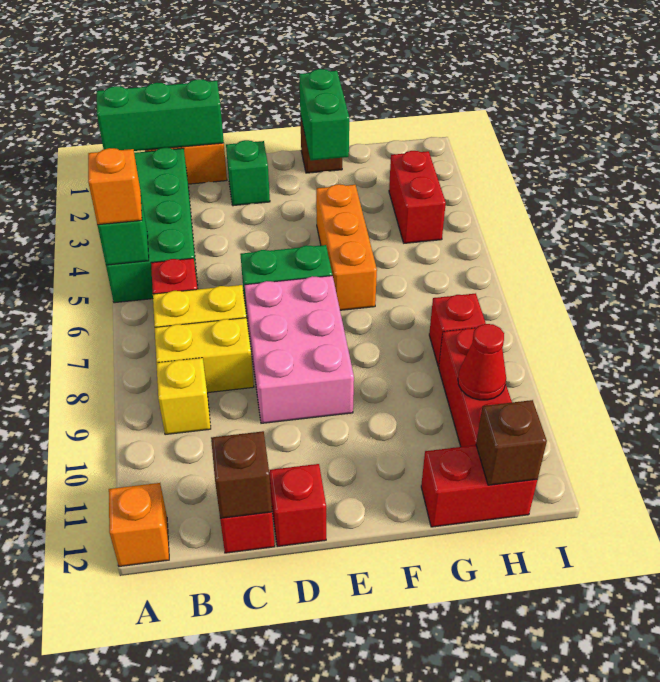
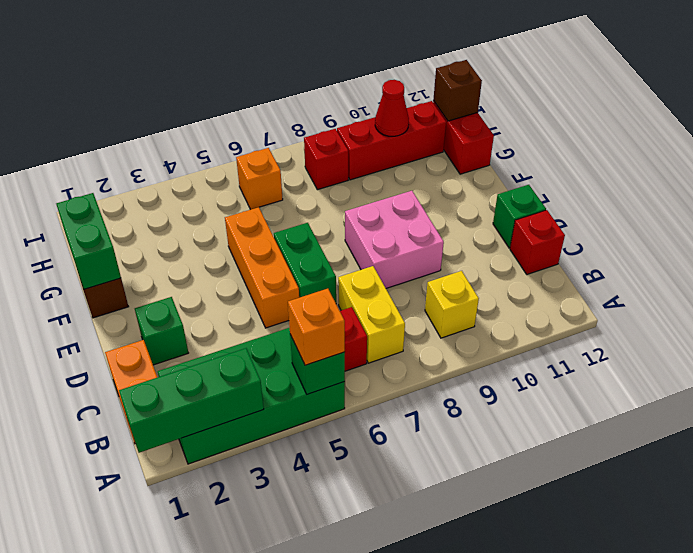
green 1x3 brick [97,79,224,151] -> green 1x3 brick turned to [119,348,264,453]
orange 1x1 brick [109,483,169,566] -> orange 1x1 brick moved to [236,148,283,210]
yellow 1x2 brick [155,318,254,393] -> none
brown 1x1 brick [211,431,272,518] -> none
pink 2x3 brick [245,276,354,423] -> pink 2x2 brick [345,191,444,288]
red 1x1 brick [269,464,326,547] -> green 1x1 brick [493,185,546,248]
green 1x2 brick [299,69,349,160] -> green 1x2 brick turned to [56,193,121,289]
orange 1x3 brick [316,184,377,310] -> orange 1x3 brick turned to [225,207,299,328]
red 1x2 brick [389,151,446,243] -> none

